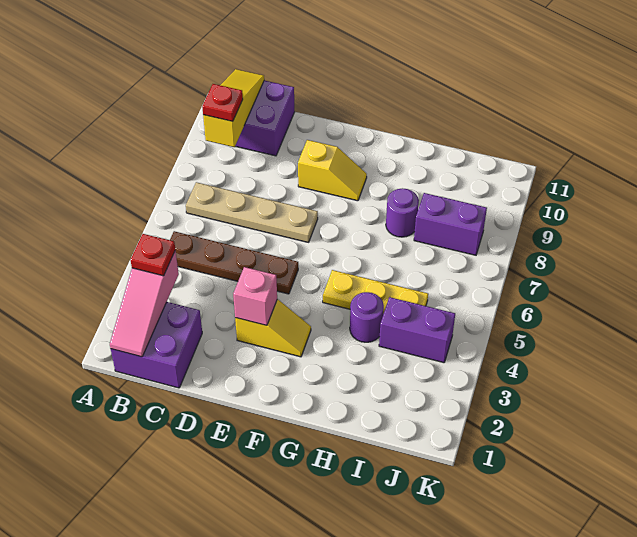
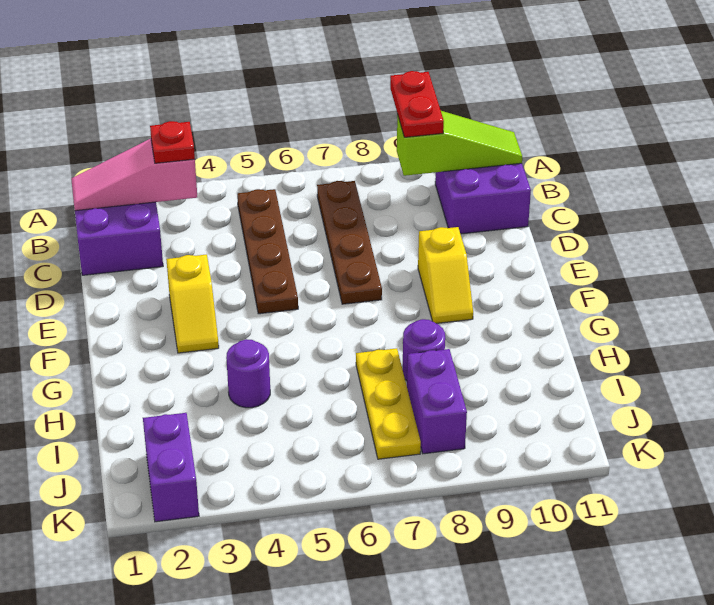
tan 1x4 plate [186,182,318,242] -> brown 1x4 plate [317,181,382,304]
yellow 1x3 slope [203,69,264,147] -> lime 1x3 slope [397,111,522,176]
red 1x1 plate [202,84,243,121] -> red 1x2 plate [390,71,444,137]
pink 1x1 brick [233,267,277,325] -> none
yellow 1x3 plate [323,270,428,314] -> yellow 1x3 plate moved to [356,348,421,459]
purple 1x2 brick [379,297,455,363] -> purple 1x2 brick moved to [143,413,199,522]

